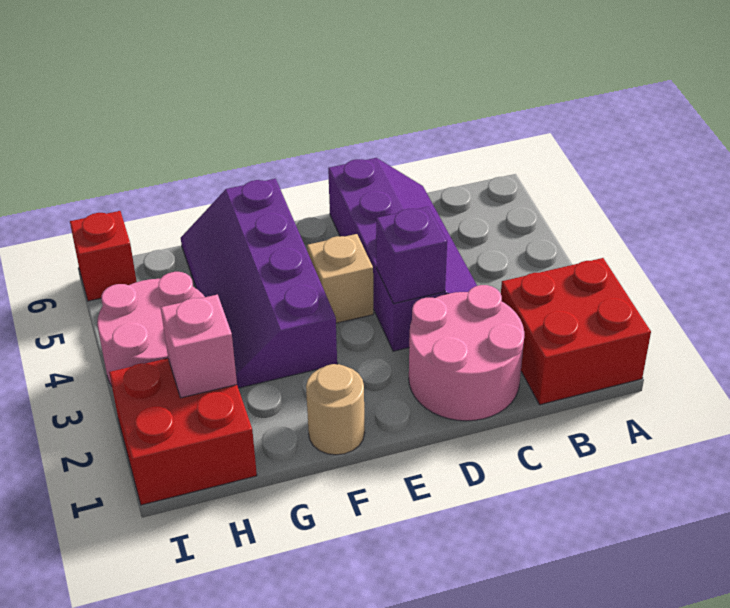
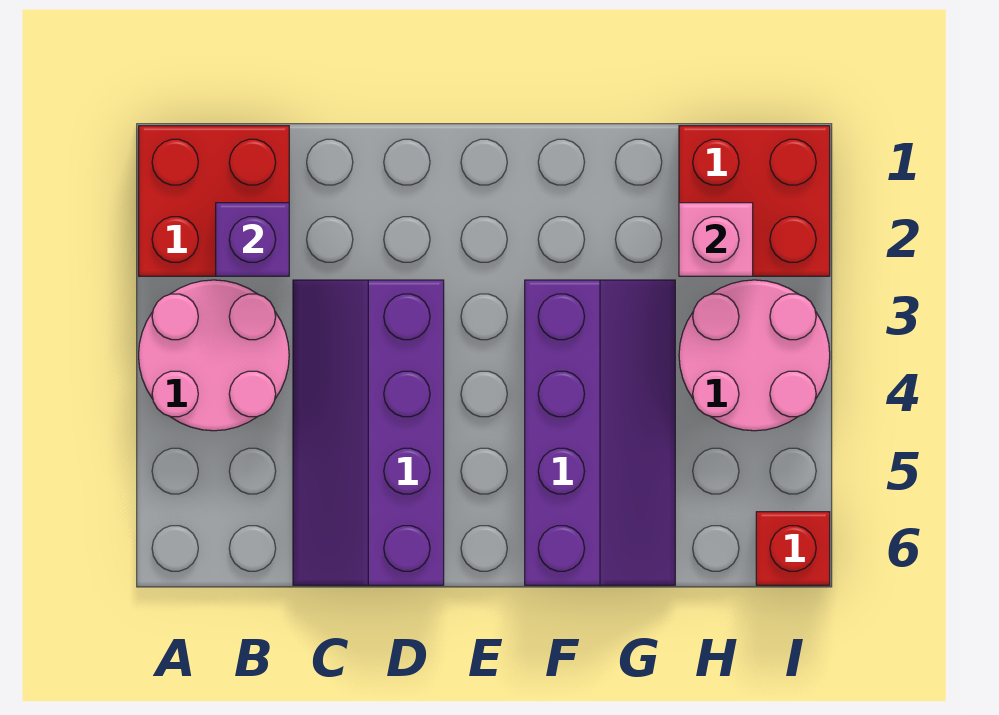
pink 2x2 round brick [409,285,524,421] -> pink 2x2 round brick moved to [139,280,289,431]
purple 1x1 brick [376,207,447,304] -> purple 1x1 brick moved to [216,203,289,276]
tan 1x1 brick [307,234,373,323] -> none
tan 1x1 round brick [306,364,365,455] -> none

